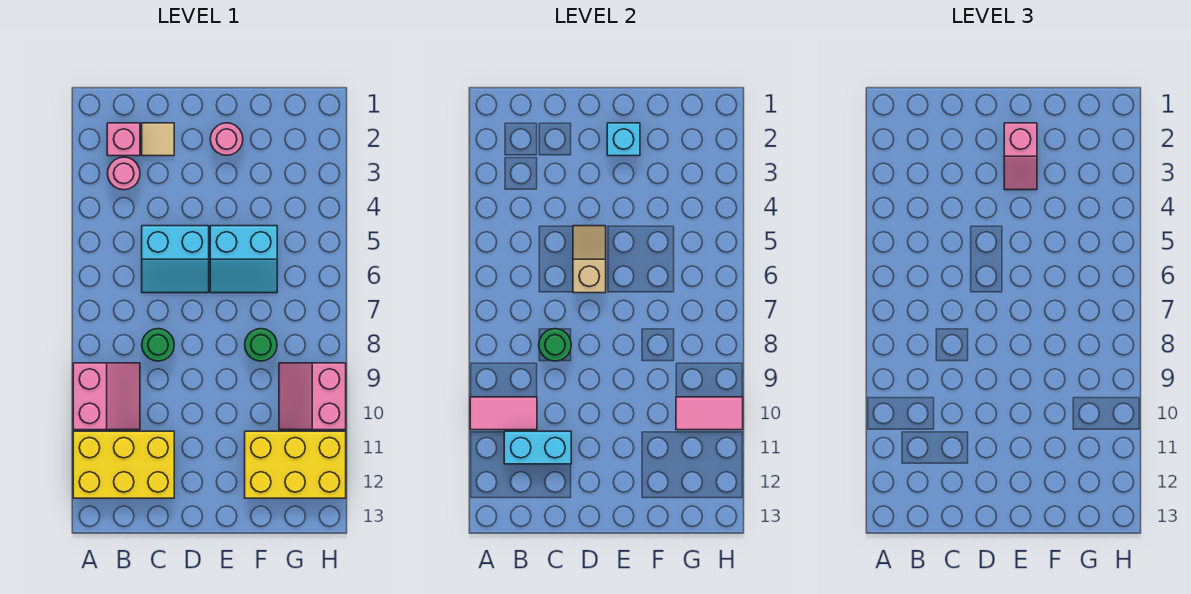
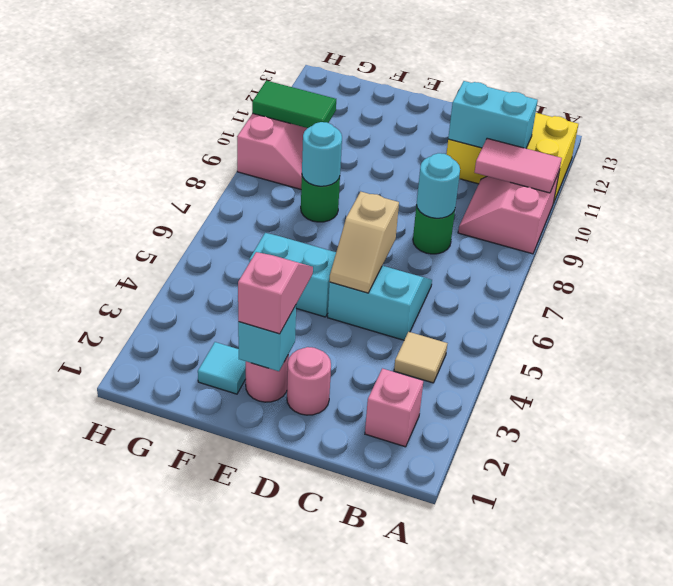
pink 1x1 round brick [107,157,140,190] -> pink 1x1 round brick moved to [287,347,331,415]
tan 1x1 tile [142,123,174,156] -> tan 1x1 tile moved to [394,332,447,383]
green 1x1 round brick [539,329,571,361] -> cyan 1x1 round brick [417,153,460,218]
none -> cyan 1x1 tile [198,342,246,394]
none -> cyan 1x1 round brick [302,122,342,186]
yellow 2x3 brick [245,431,346,498] -> none
pink 1x2 tile [676,397,743,430] -> green 1x2 tile [252,81,336,128]

